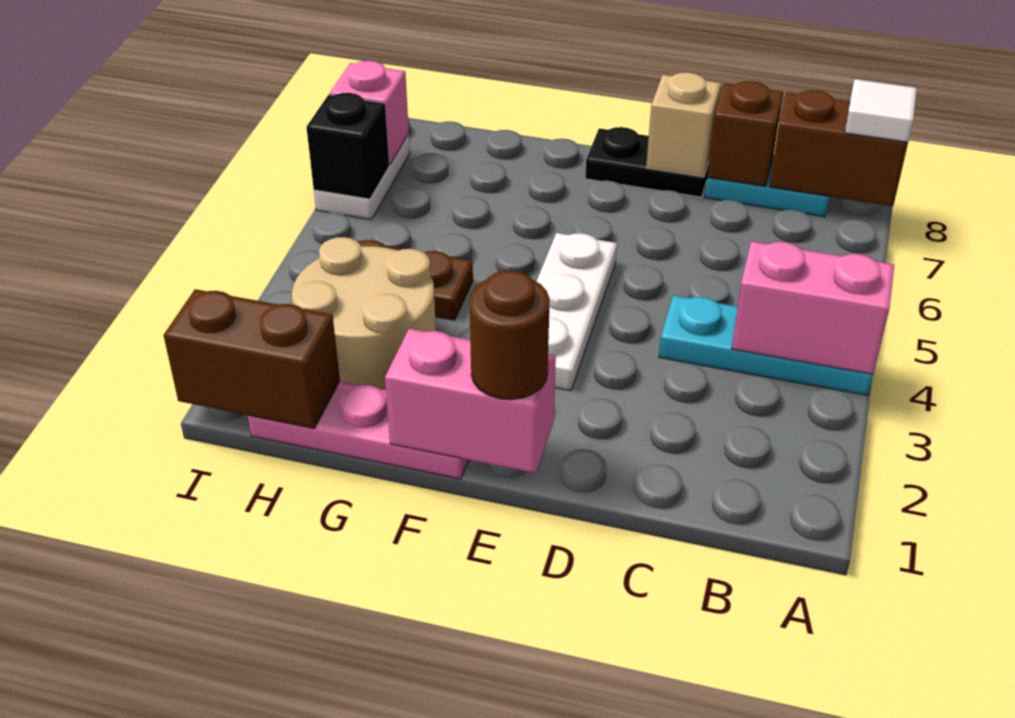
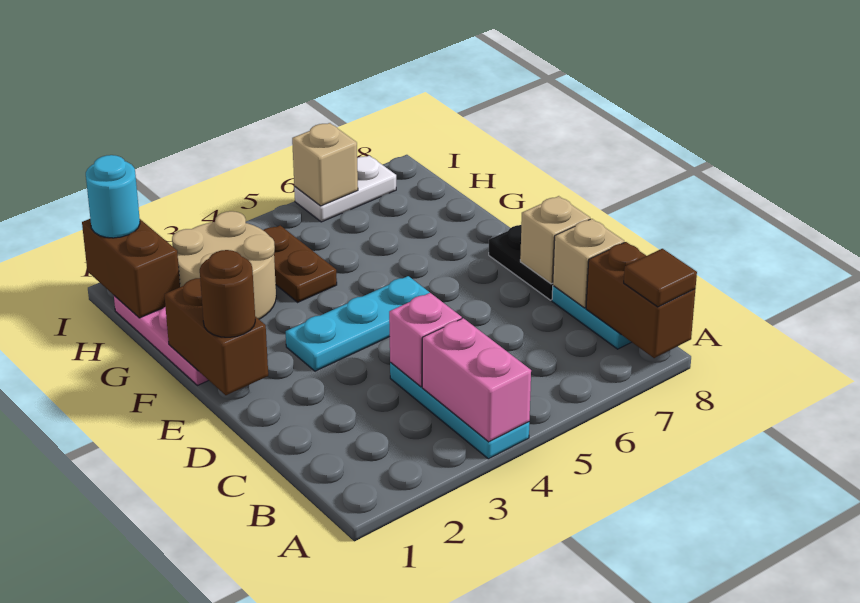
white 1x1 tile [845,79,917,142] -> brown 1x1 tile [624,249,697,307]
brown 1x1 brick [707,81,783,187] -> tan 1x1 brick [553,219,624,308]
pink 1x2 brick [385,329,556,473] -> brown 1x2 brick [164,278,268,395]
white 1x3 plate [536,233,617,391] -> cyan 1x3 plate [286,276,430,371]
none -> cyan 1x1 round brick [86,155,140,238]
black 1x1 brick [306,93,390,199] -> tan 1x1 brick [292,123,358,206]
pink 1x1 brick [329,61,409,164] -> pink 1x1 brick moved to [389,293,462,387]

